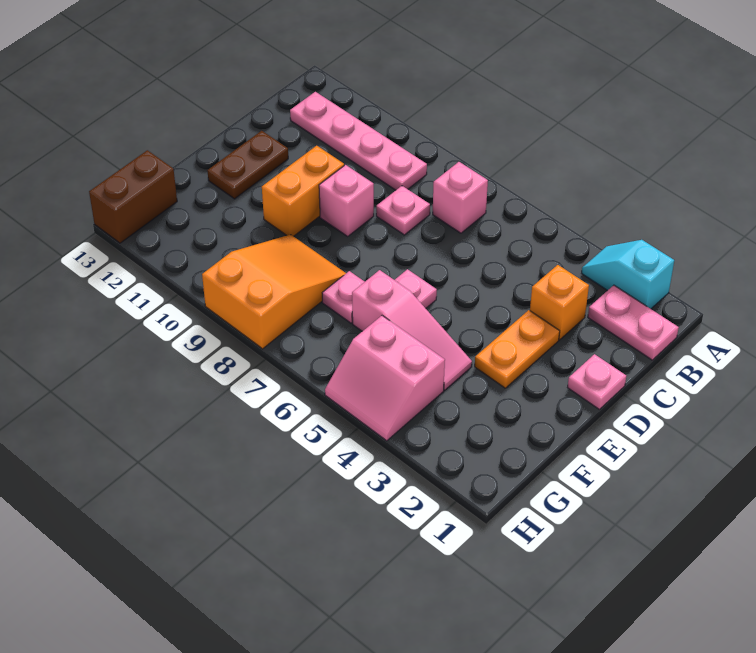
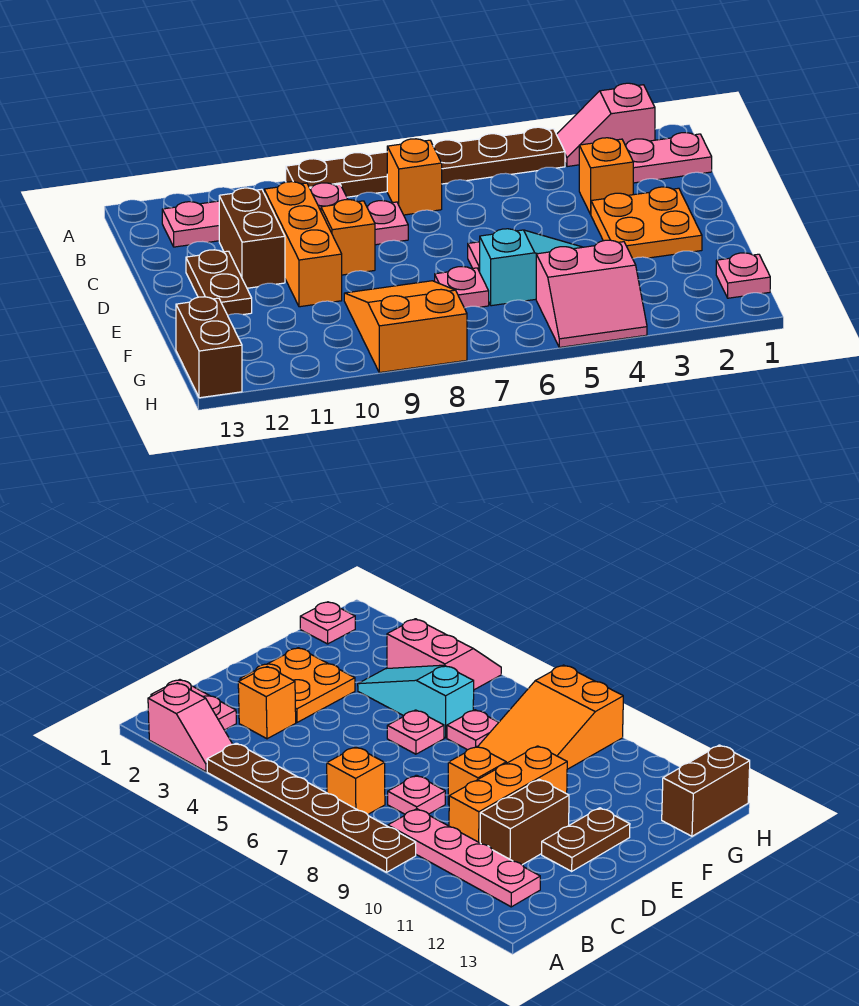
cyan 1x2 slope [582,240,674,309] -> pink 1x2 slope [556,83,655,167]
none -> brown 1x6 plate [286,127,565,197]
pink 1x1 brick [433,162,488,233] -> orange 1x1 brick [387,139,442,215]
none -> brown 1x2 brick [219,188,285,288]
pink 1x1 plate [568,354,626,409] -> pink 1x1 plate moved to [716,253,770,298]
orange 1x2 plate [475,310,560,388] -> orange 2x2 plate [591,187,702,259]
pink 1x1 brick [319,165,374,236] -> orange 1x1 brick [321,200,375,275]
orange 1x2 brick [262,146,344,236] -> orange 1x3 brick [264,182,342,307]
pink 1x3 slope [352,270,472,390] -> cyan 1x3 slope [480,229,582,306]

